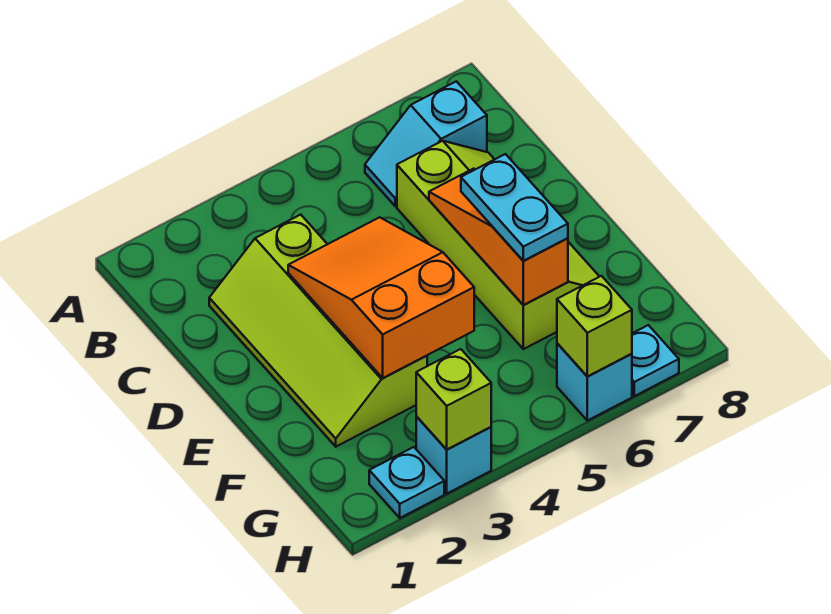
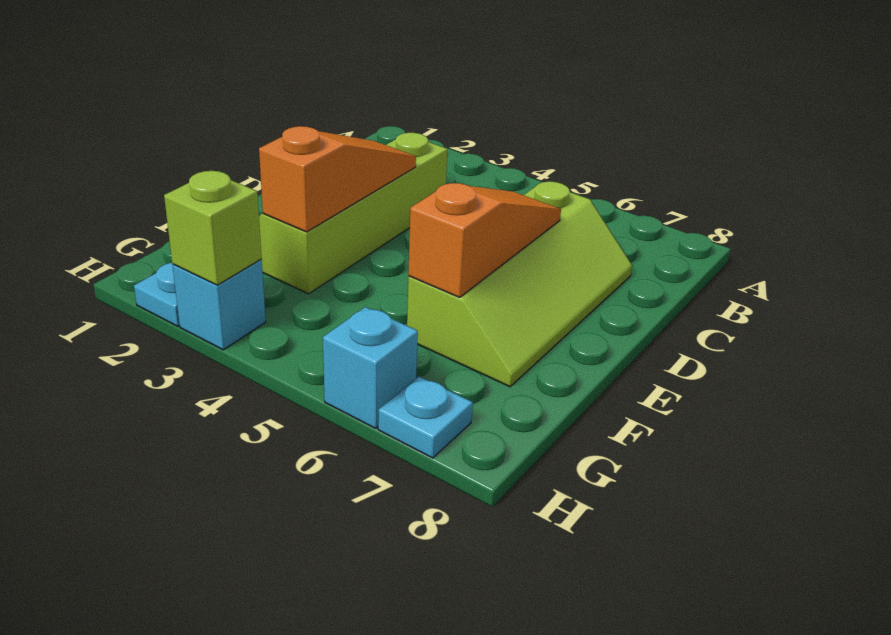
cyan 1x2 slope [365,81,487,206] -> none
orange 2x3 slope [288,217,474,378] -> orange 1x3 slope [259,126,416,232]
cyan 1x2 plate [461,154,568,261] -> none
lime 1x1 brick [557,276,632,376] -> none

